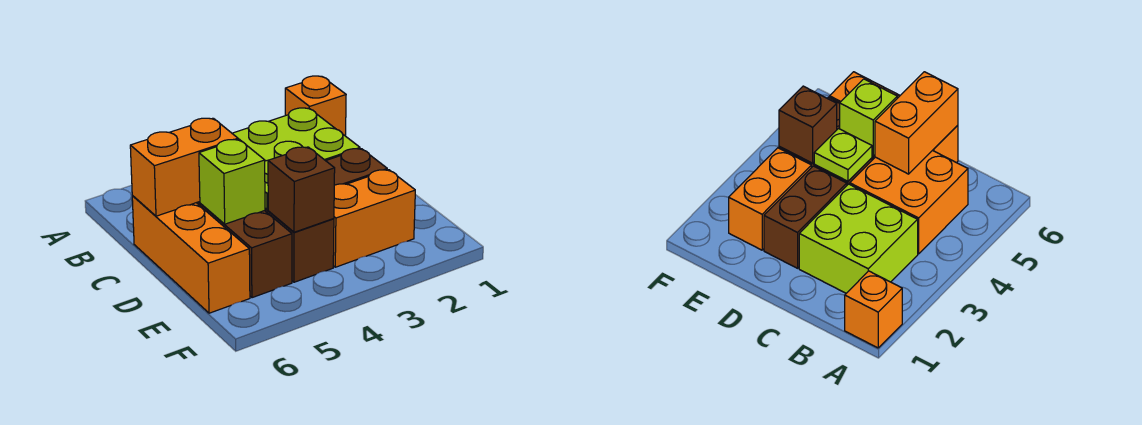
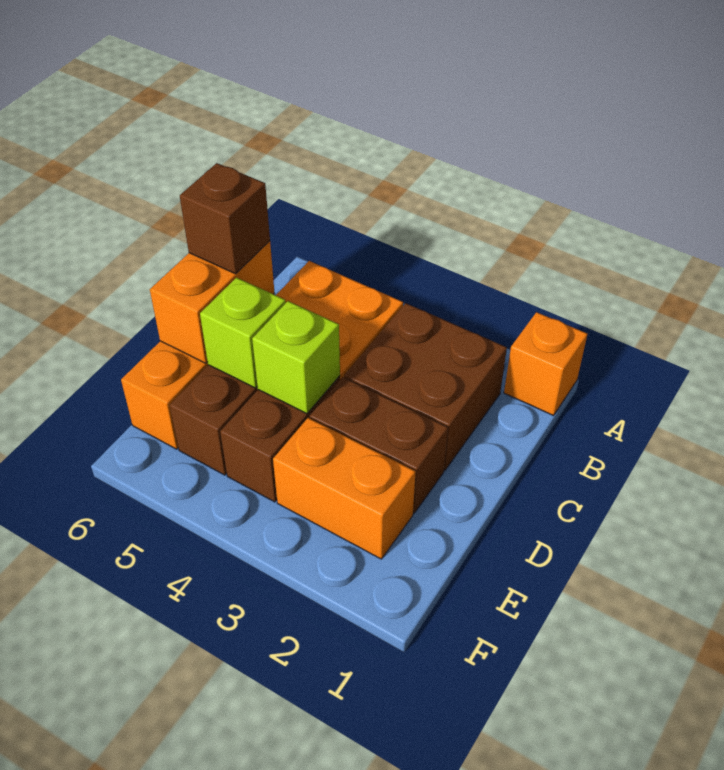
lime 2x2 brick [232,108,360,161] -> brown 2x2 brick [344,303,507,470]
orange 1x2 brick [130,118,238,216] -> orange 1x2 brick turned to [150,241,274,363]
lime 1x1 plate [814,129,872,181] -> lime 1x1 brick [252,301,340,414]
brown 1x1 brick [268,147,335,232] -> brown 1x1 brick moved to [180,163,270,274]

